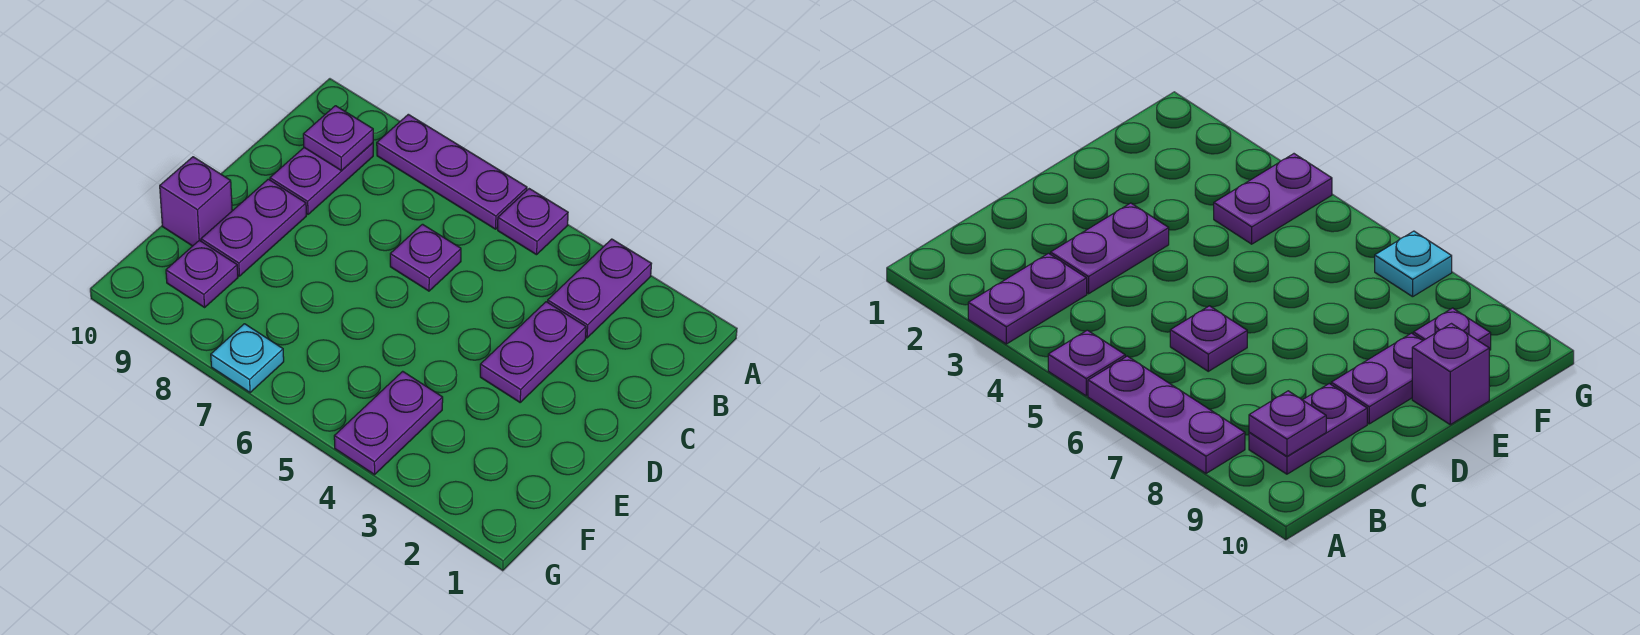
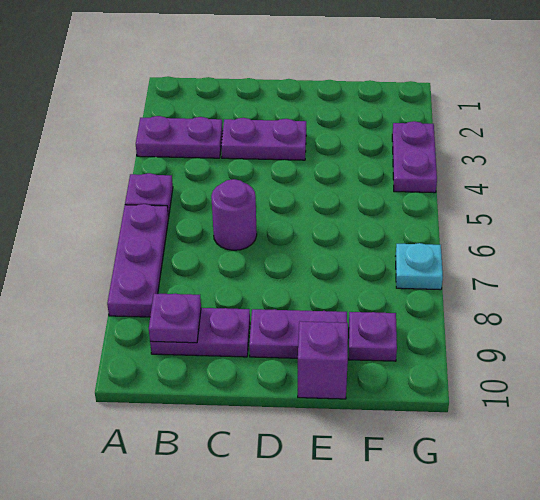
purple 1x1 plate [390,224,461,291] -> purple 1x1 round brick [211,179,257,250]
purple 1x2 plate [334,371,443,475] -> purple 1x2 plate turned to [392,121,437,193]

